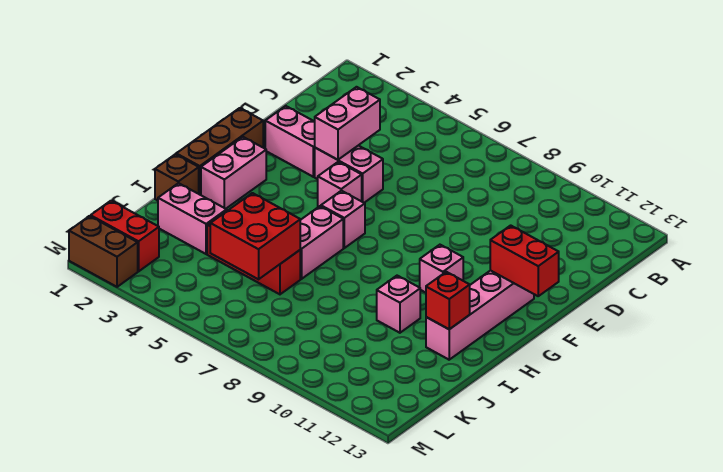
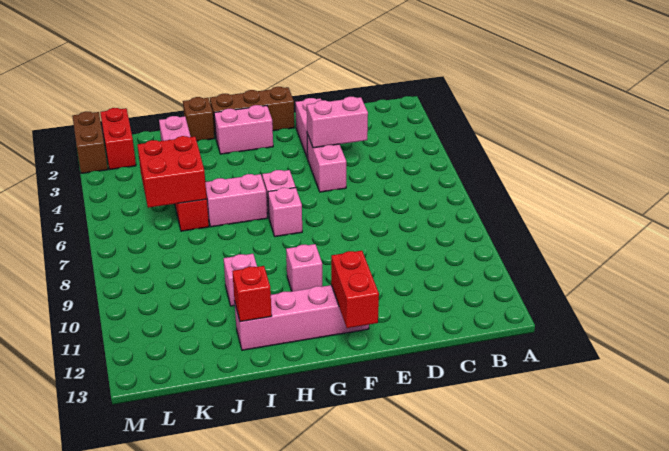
pink 1x1 brick [318,162,362,207] -> pink 1x1 brick moved to [268,188,302,237]

